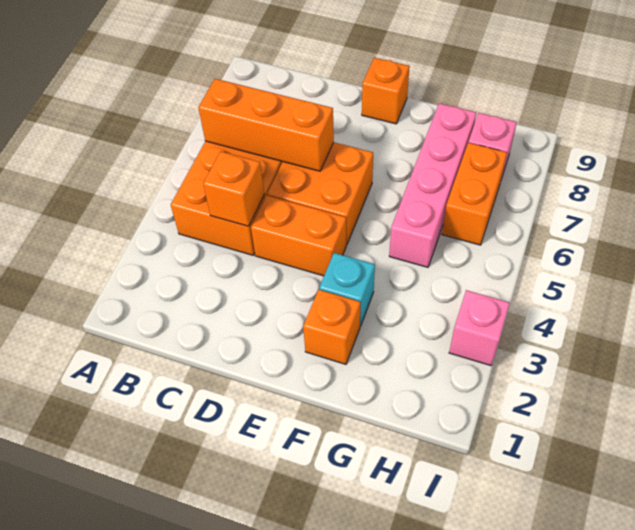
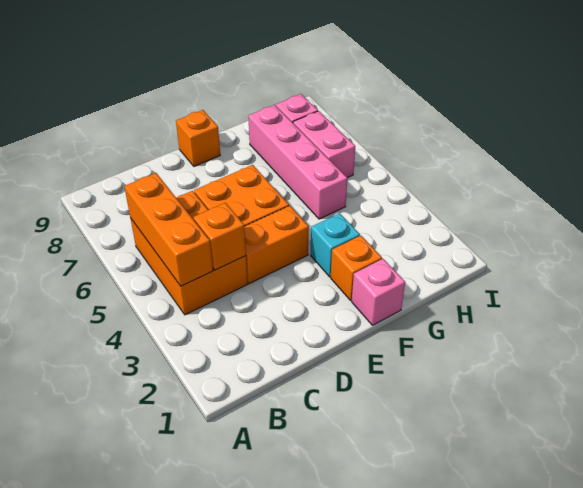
orange 1x3 brick [198,79,334,171] -> orange 1x3 brick turned to [124,173,213,286]
orange 1x2 brick [442,143,507,245] -> pink 1x2 brick [293,111,355,178]
pink 1x1 brick [449,290,510,366] -> pink 1x1 brick moved to [352,259,405,325]

